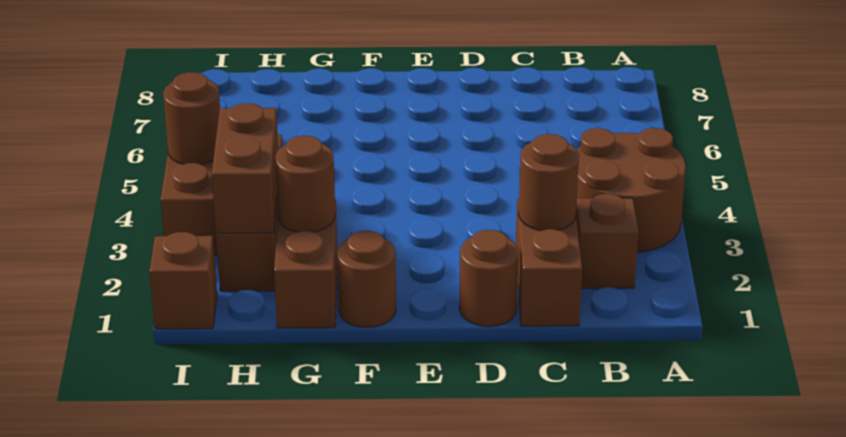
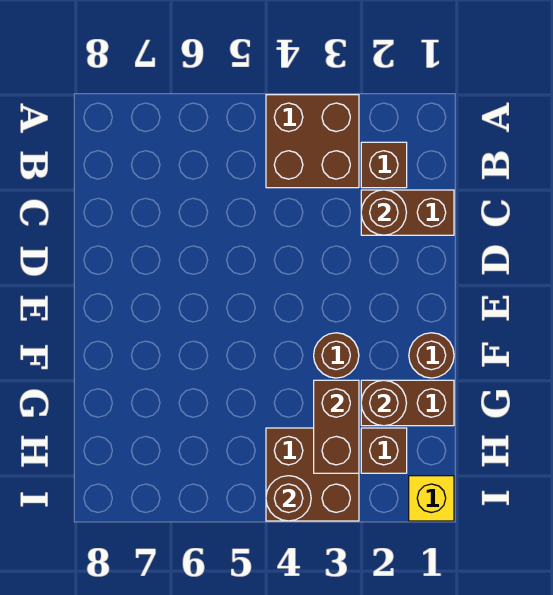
brown 2x2 round brick [577,128,686,253] -> brown 2x2 brick [266,95,359,188]
brown 1x1 round brick [459,230,519,327] -> brown 1x1 round brick moved to [314,333,359,378]
brown 1x2 brick [212,103,278,233] -> brown 1x2 brick turned to [314,380,359,473]
brown 1x1 brick [149,232,217,329] -> yellow 1x1 brick [409,476,454,521]

